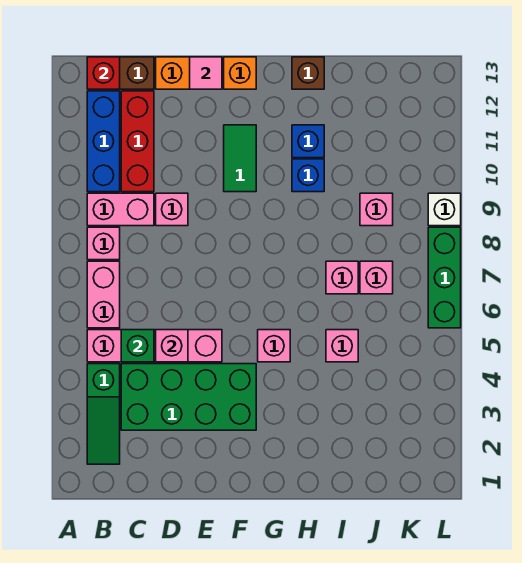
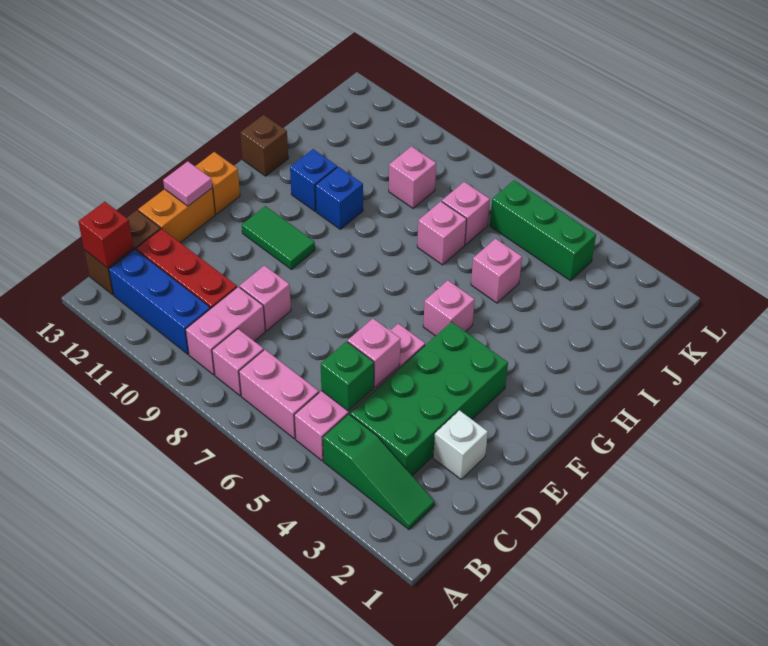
green 1x3 brick [428,227,461,328] -> green 1x3 brick moved to [490,180,596,281]
white 1x1 brick [428,193,461,226] -> white 1x1 brick moved to [433,410,488,479]

